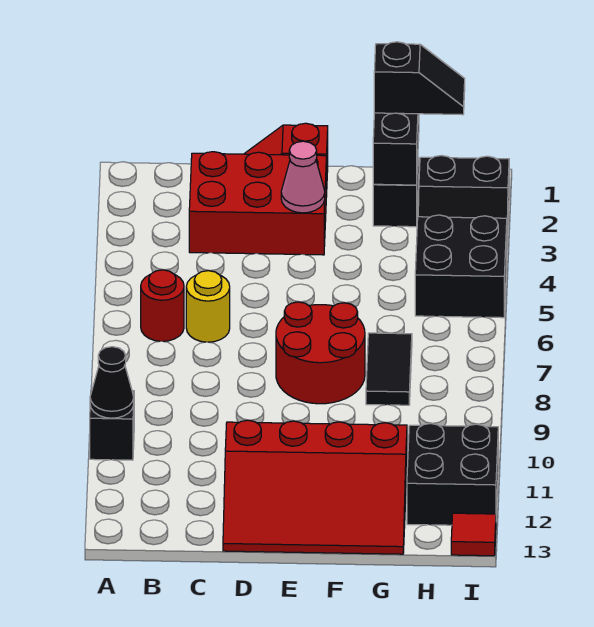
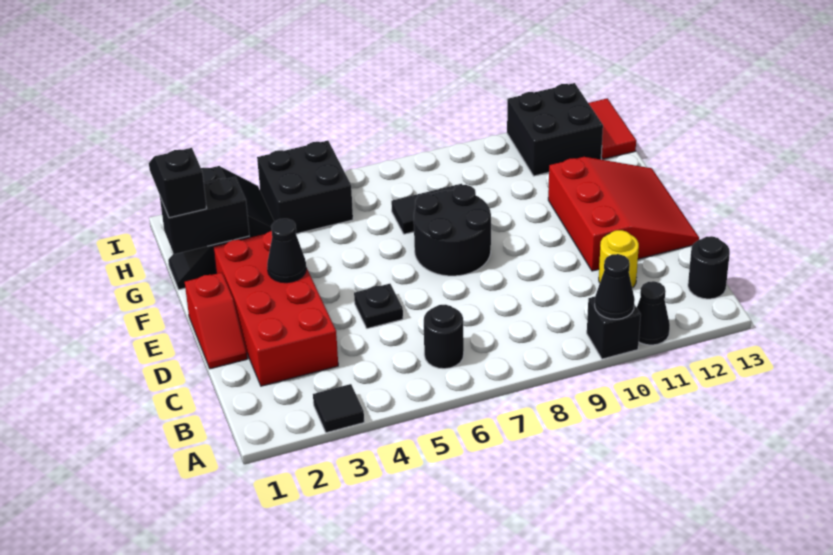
none -> black 1x1 tile [313,384,364,433]
none -> black 1x1 cone [637,281,670,345]
red 1x1 round brick [141,270,184,341] -> black 1x1 round brick [424,305,464,369]
none -> black 1x1 round brick [688,236,730,299]
red 2x3 brick [189,152,327,255] -> red 2x4 brick [213,231,338,386]
yellow 1x1 round brick [186,271,230,342] -> yellow 1x1 round brick moved to [599,230,639,288]
none -> black 1x1 plate [354,284,403,329]
red 3x4 slope [223,420,407,554] -> red 3x3 slope [548,157,699,271]
pink 1x1 cone [281,141,325,213] -> black 1x1 cone [267,219,306,283]
red 2x2 round brick [276,302,365,404] -> black 2x2 round brick [414,185,491,276]
red 1x1 tile [451,513,496,556] -> red 1x2 tile [589,98,636,159]

